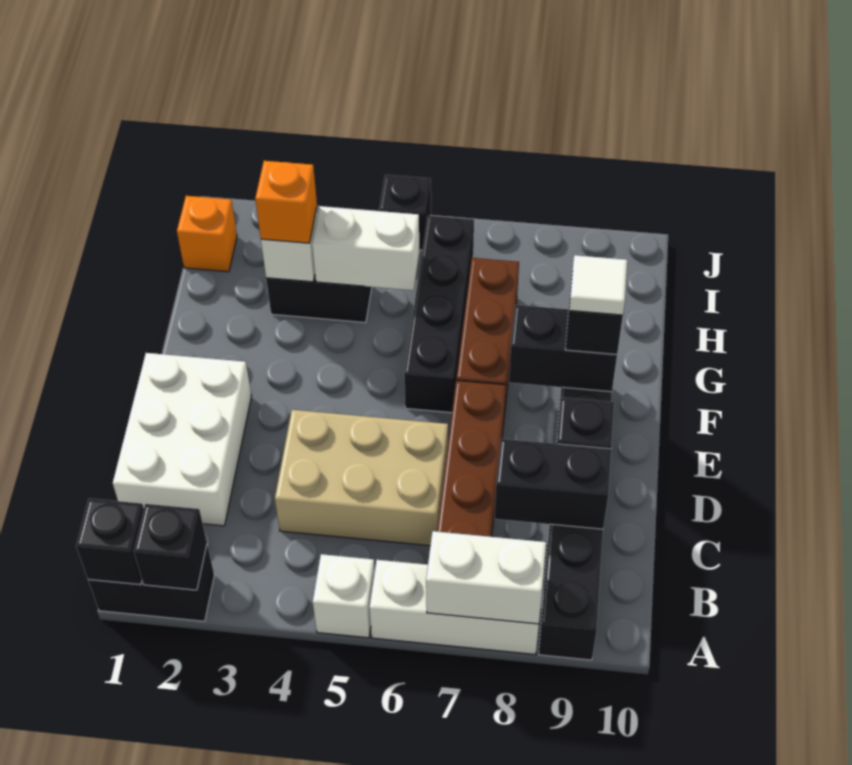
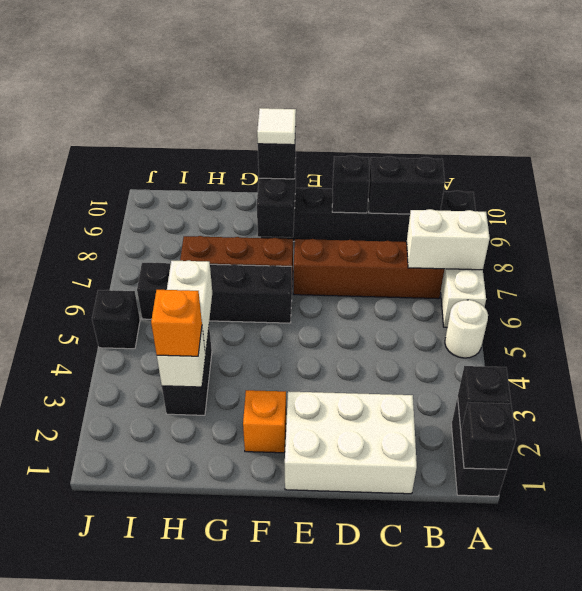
white 1x1 brick [313,554,375,638] -> white 1x1 round brick [445,300,488,358]
white 1x2 brick [426,531,546,624] -> white 1x2 brick turned to [407,209,490,270]
tan 2x3 brick [275,410,448,546] -> none
black 1x2 brick [495,439,611,529] -> black 1x2 brick turned to [368,156,445,214]
orange 1x1 brick [177,196,237,272] -> orange 1x1 brick moved to [243,390,286,453]

